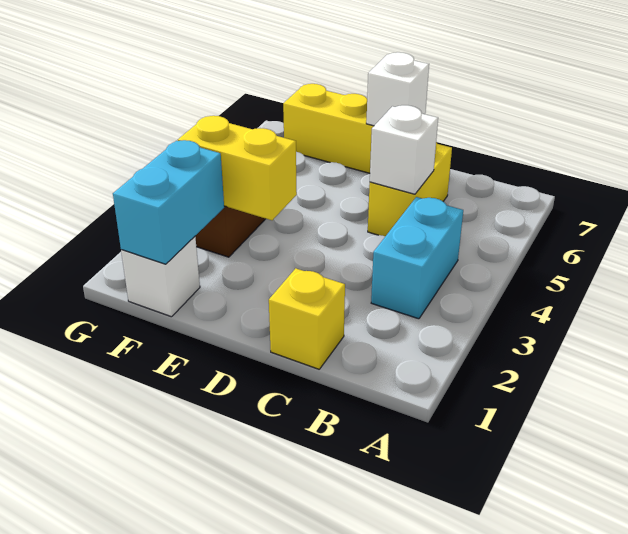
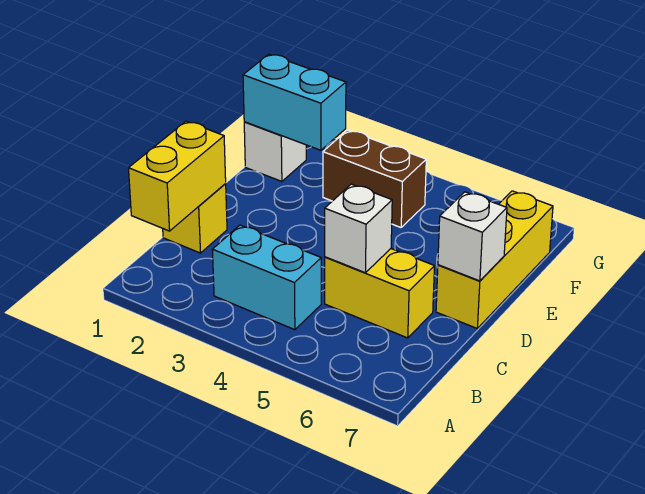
yellow 1x2 brick [178,116,297,220] -> yellow 1x2 brick moved to [129,121,226,231]

